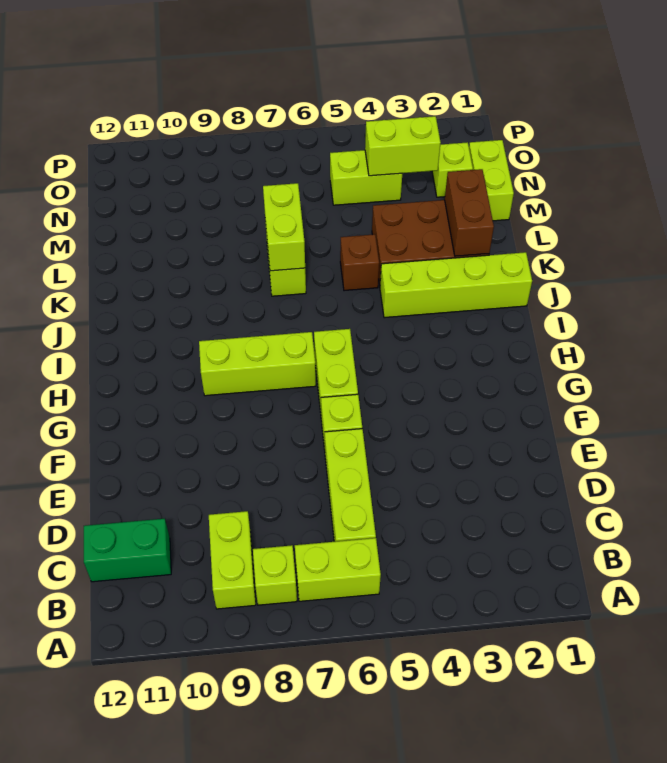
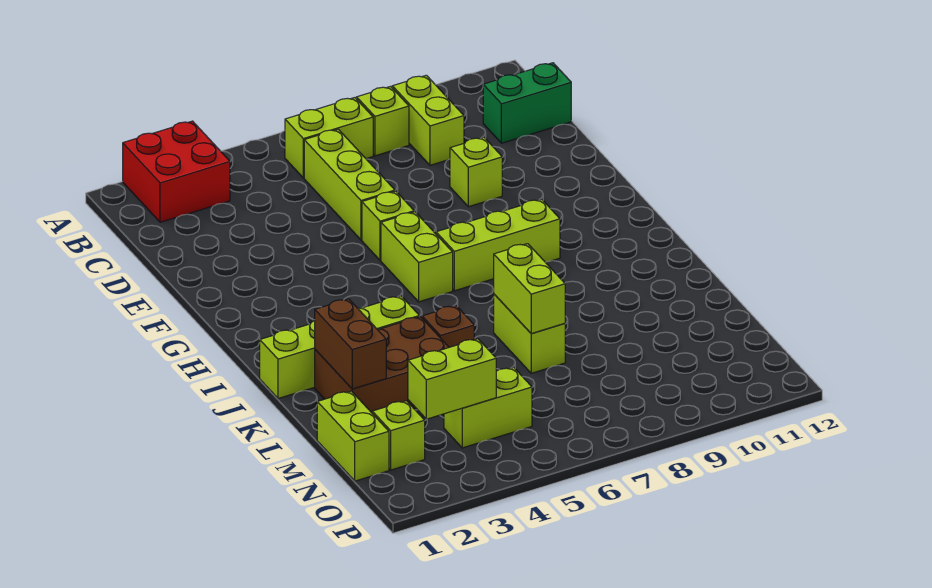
none -> red 2x2 brick [123,121,230,222]
none -> lime 1x1 brick [450,137,502,207]

